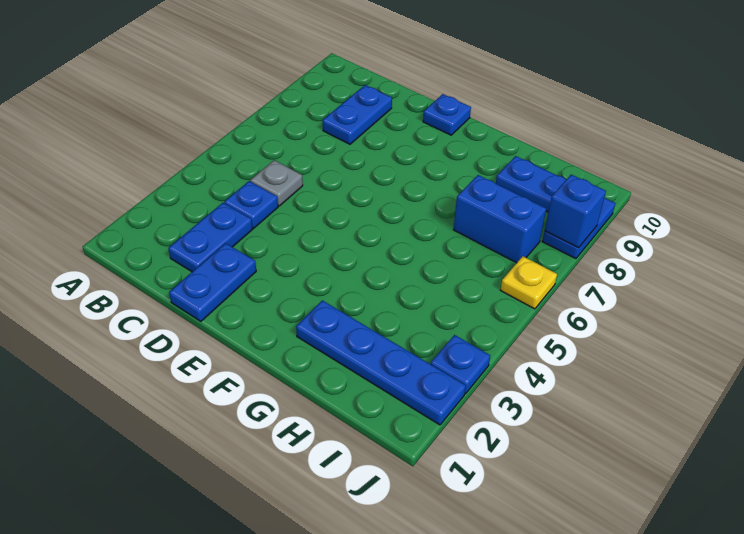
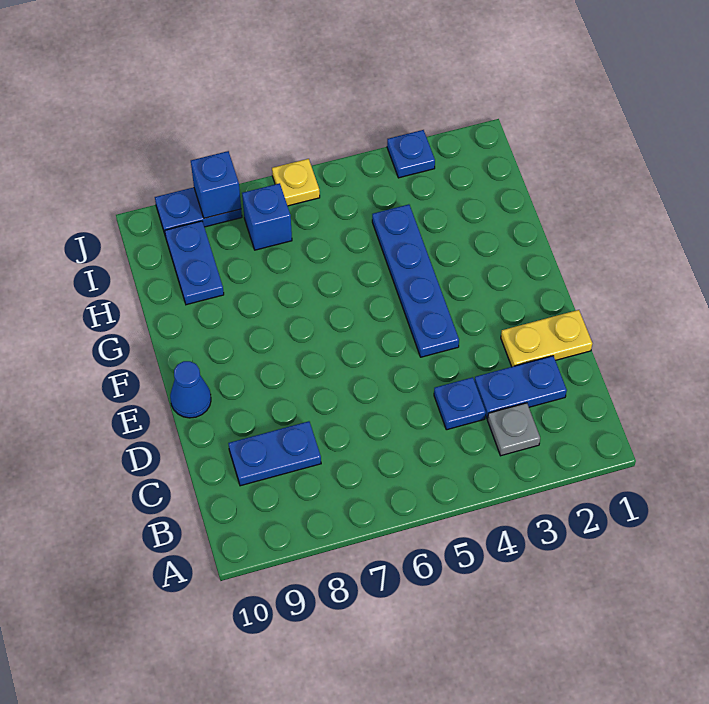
grey 1x1 plate [250,160,303,206] -> grey 1x1 plate moved to [488,403,540,456]
blue 1x2 plate [169,243,256,321] -> yellow 1x2 plate [501,310,592,367]
blue 1x1 plate [423,94,471,135] -> blue 1x1 cone [170,361,211,418]
blue 1x4 plate [296,300,466,425] -> blue 1x4 plate moved to [372,204,459,357]
blue 1x2 brick [454,175,546,263] -> blue 1x1 brick [242,183,292,250]

